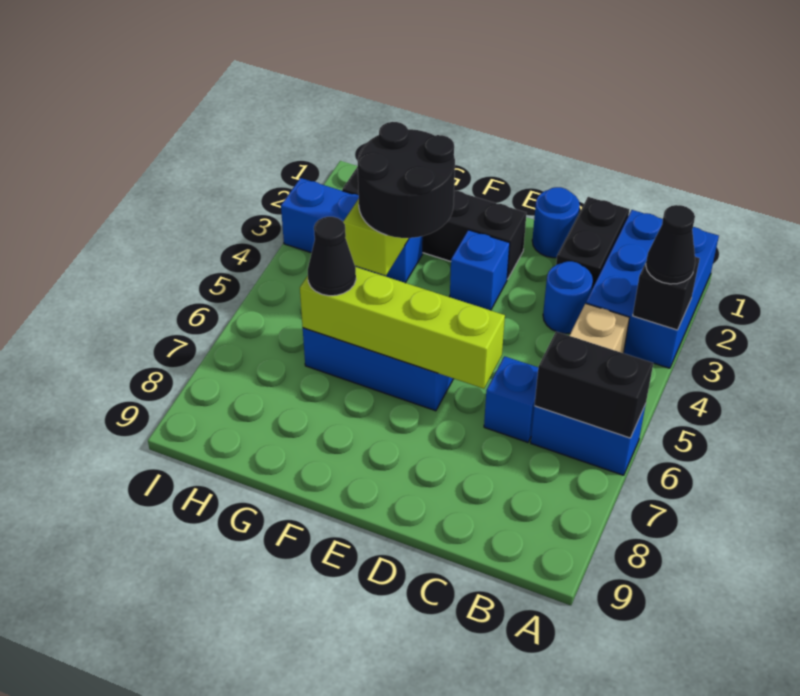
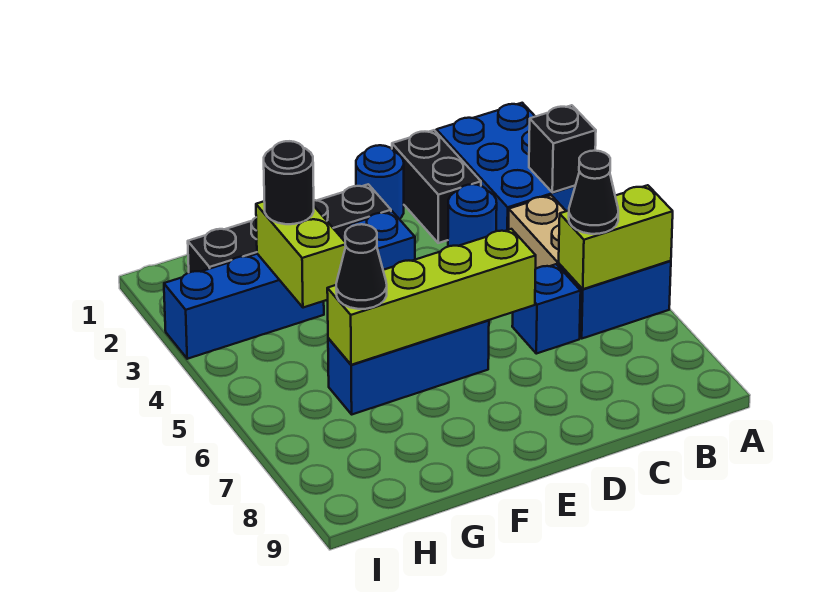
black 1x1 cone [646,205,695,284] -> black 1x1 cone moved to [569,151,618,234]
black 1x2 brick [534,332,653,438] -> lime 1x2 brick [559,185,673,289]
black 2x2 round brick [358,122,455,238] -> black 1x1 round brick [264,141,314,224]

